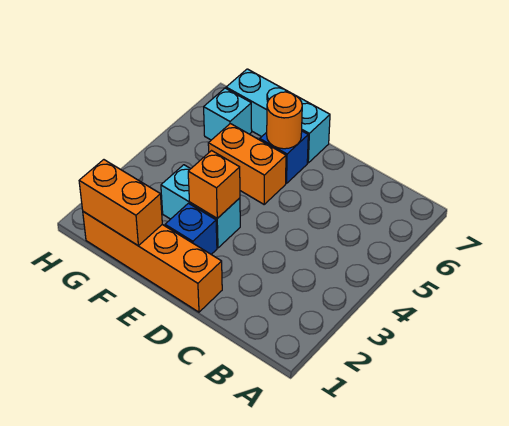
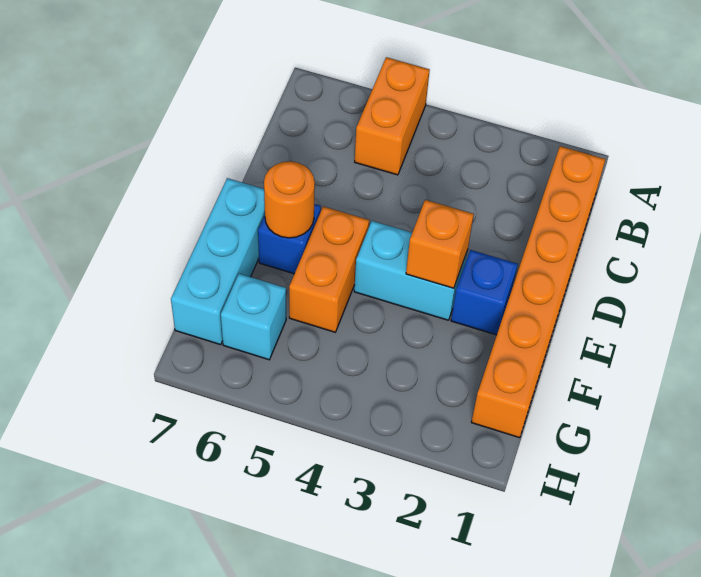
orange 1x4 brick [83,212,222,312] -> orange 1x6 brick [471,146,605,438]
cyan 1x2 brick [161,165,240,248] -> cyan 1x2 brick turned to [354,221,468,320]
orange 1x2 brick [79,160,162,246] -> orange 1x2 brick moved to [355,57,430,175]

